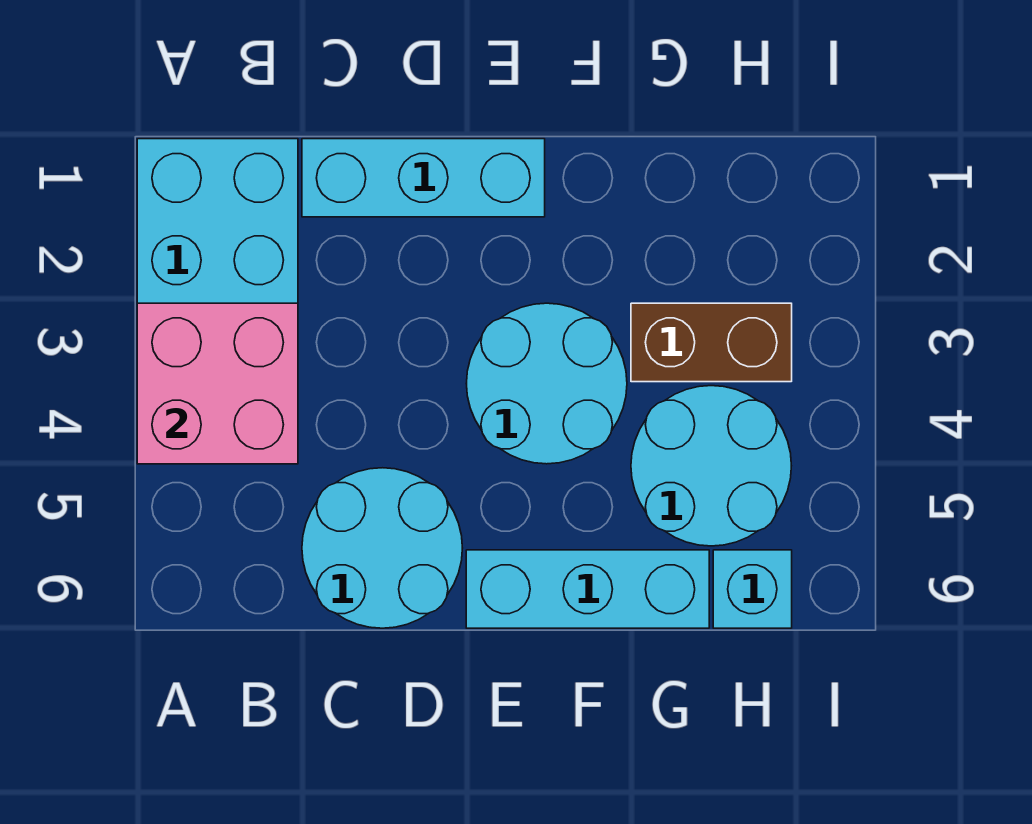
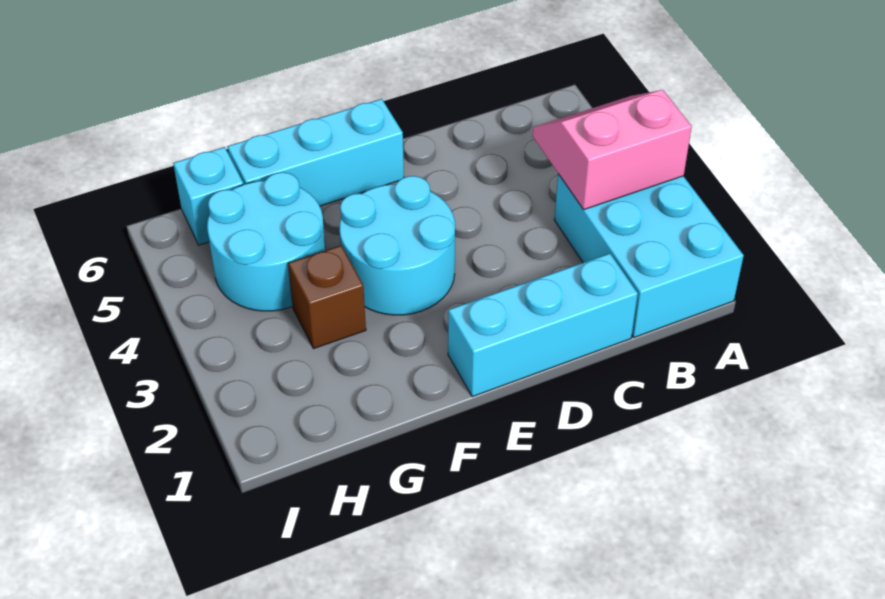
pink 2x2 brick [137,303,298,464] -> pink 2x2 slope [533,90,692,210]
cyan 2x2 round brick [302,468,462,628] -> none
brown 1x2 brick [631,303,792,382] -> brown 1x1 brick [288,246,366,349]

